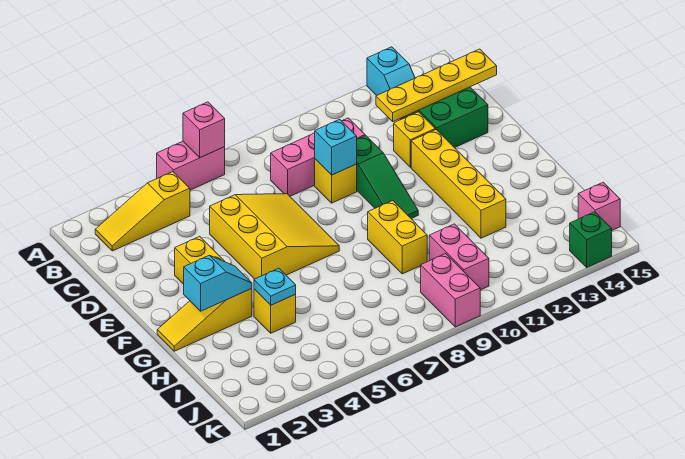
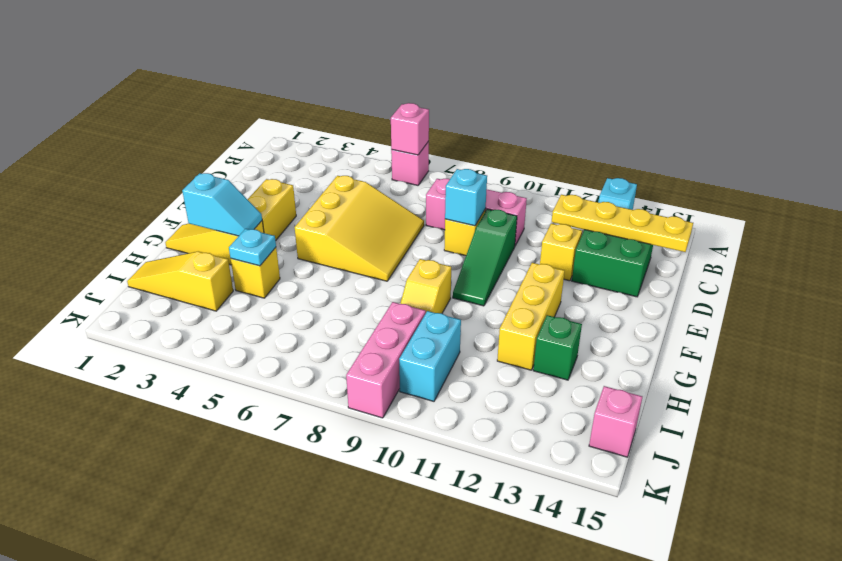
pink 1x2 brick [157,141,225,190] -> pink 1x1 brick [391,142,429,185]
yellow 1x3 slope [95,172,190,251] -> yellow 1x3 slope moved to [127,251,233,311]
yellow 1x4 brick [411,130,506,238] -> yellow 1x3 brick [497,263,565,370]
yellow 1x2 brick [368,201,427,274] -> yellow 1x2 slope [400,259,451,313]
pink 1x2 brick [429,224,489,290] -> cyan 1x2 brick [399,311,461,401]
pink 1x2 brick [421,254,480,327] -> pink 1x3 brick [346,302,426,418]
green 1x1 brick [570,212,612,267] -> green 1x1 brick moved to [533,315,582,380]

